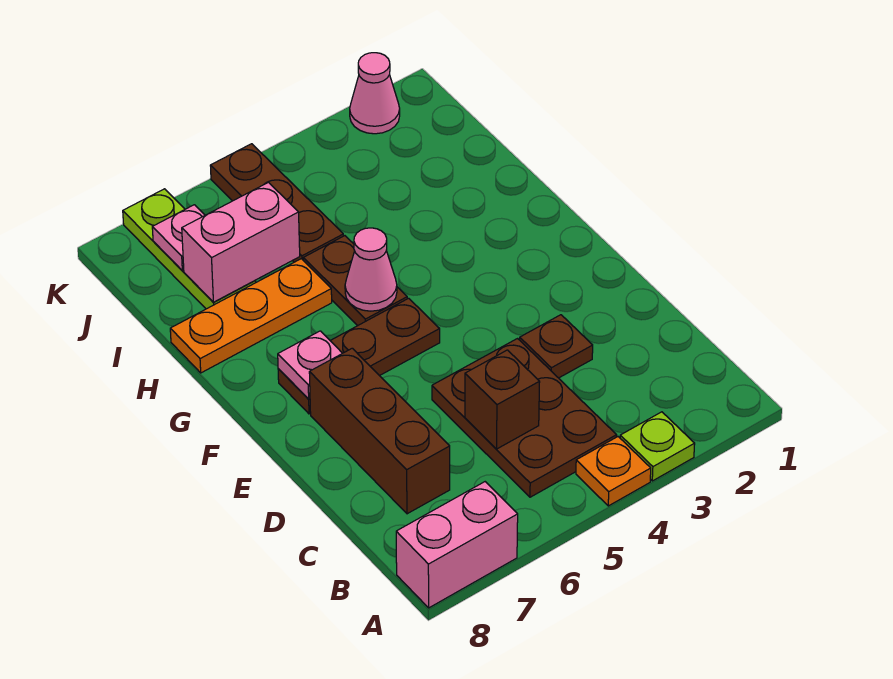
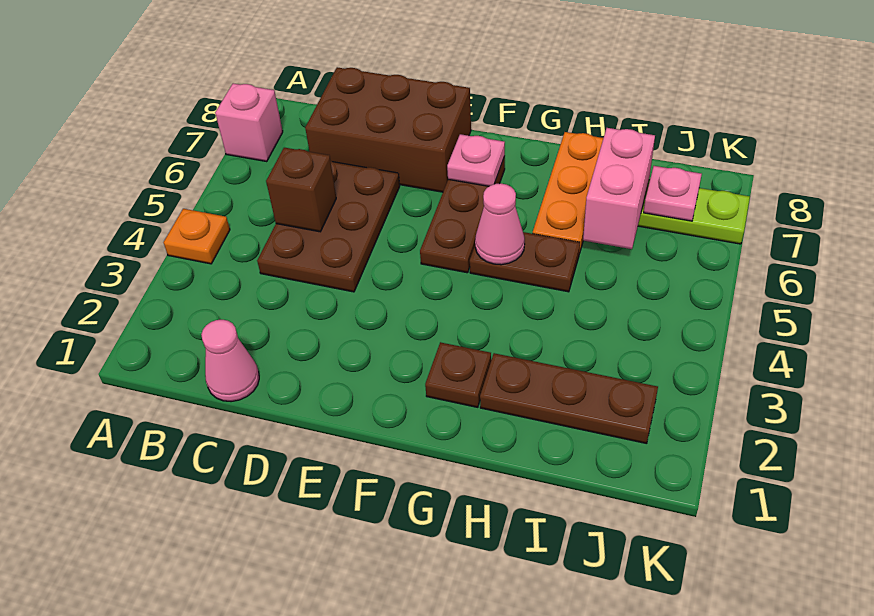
lime 1x1 plate [620,412,695,481] -> none
pink 1x2 brick [396,482,518,608] -> pink 1x1 brick [215,83,283,162]
brown 2x3 plate [432,339,617,497] -> brown 2x3 plate turned to [257,161,400,292]
brown 1x3 brick [309,348,450,514] -> brown 2x3 brick [305,67,471,192]
brown 1x1 plate [520,315,593,378] -> brown 1x1 plate moved to [425,342,491,407]
brown 1x3 plate [210,144,343,262] -> brown 1x3 plate moved to [480,353,658,444]
pink 1x1 cone [350,53,400,134] -> pink 1x1 cone moved to [201,320,259,402]

